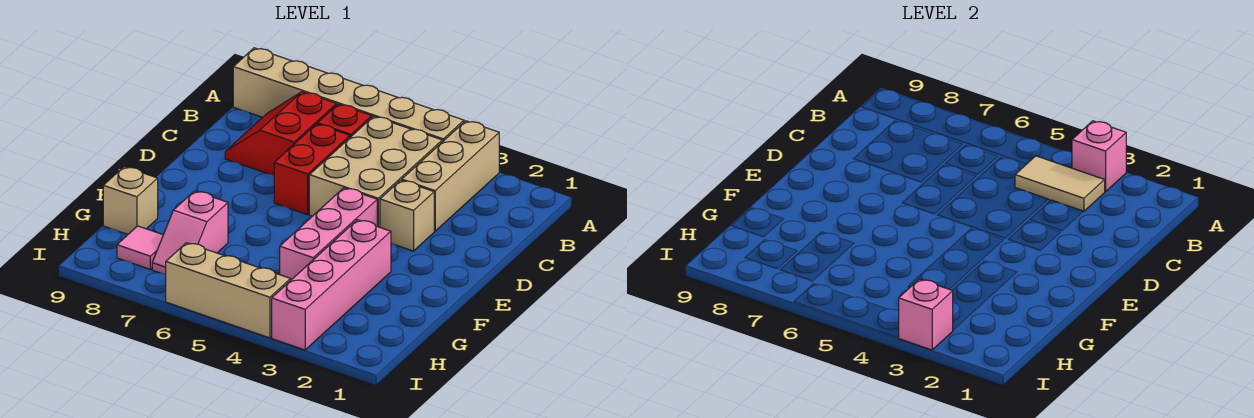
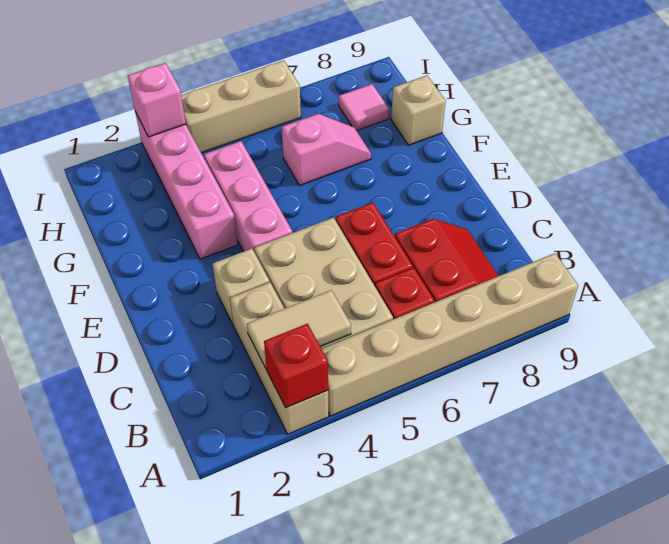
pink 1x1 brick [1072,121,1126,192] -> red 1x1 brick [264,324,328,408]
pink 1x2 slope [152,191,228,274] -> pink 1x2 slope turned to [282,114,371,186]

